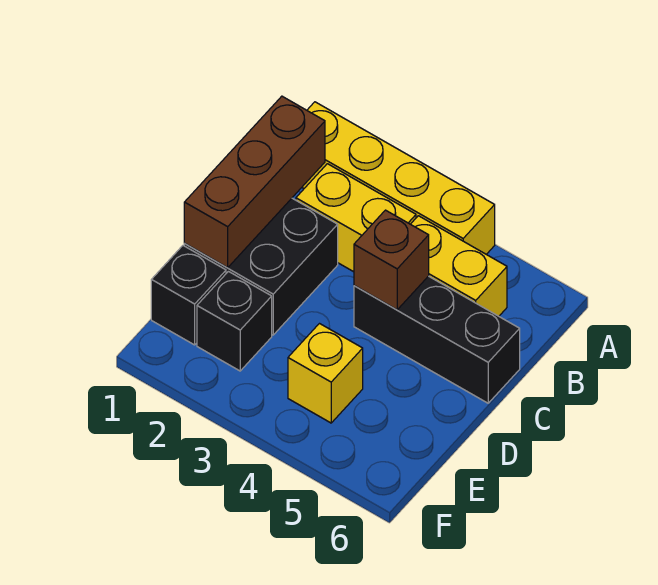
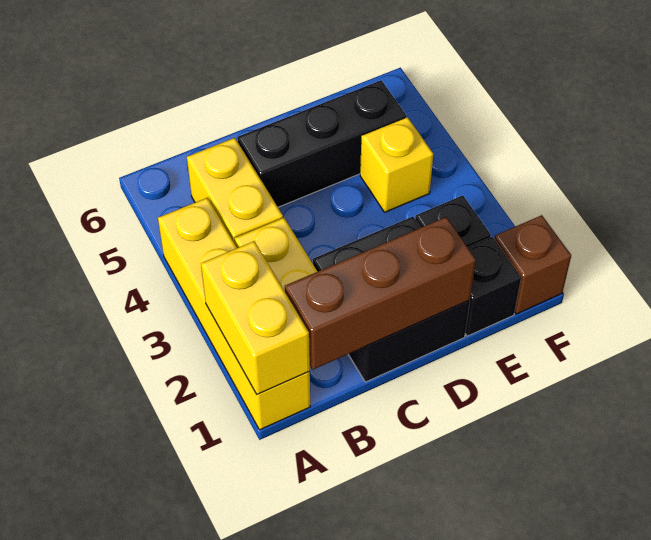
none -> yellow 1x2 brick [201,241,310,394]
black 1x3 brick [354,276,520,403] -> black 1x3 brick turned to [237,80,406,207]
brown 1x1 brick [354,210,429,310] -> brown 1x1 brick moved to [494,215,571,314]

